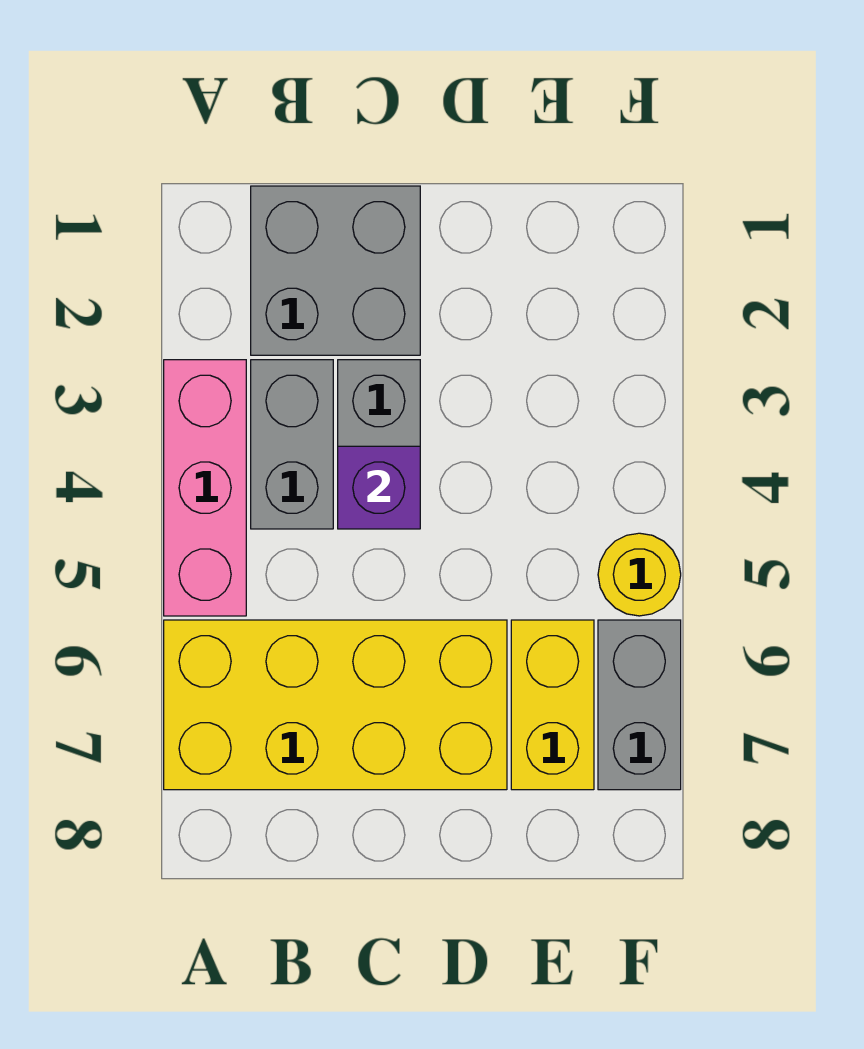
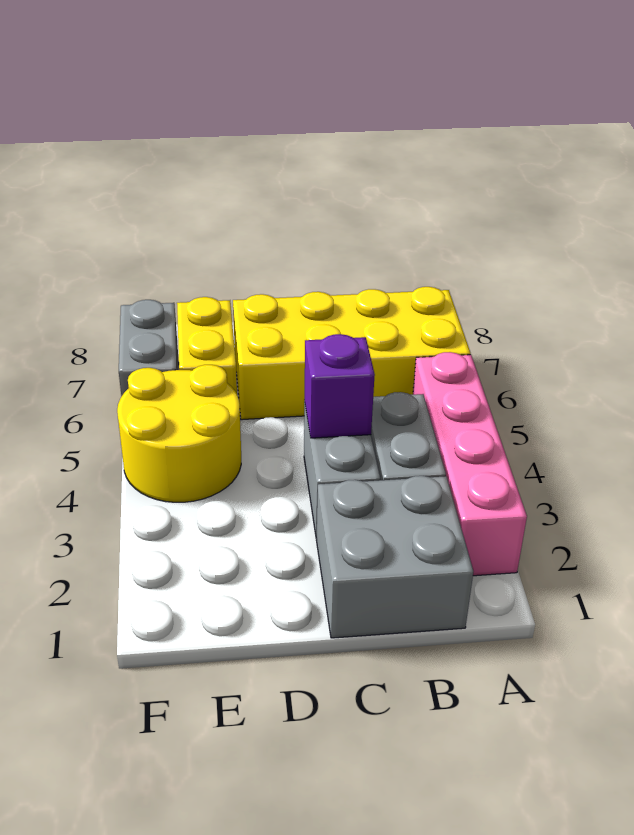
pink 1x3 brick [164,360,246,616] -> pink 1x4 brick [413,352,527,576]
yellow 1x1 round brick [598,533,681,616] -> yellow 2x2 round brick [117,365,241,502]

